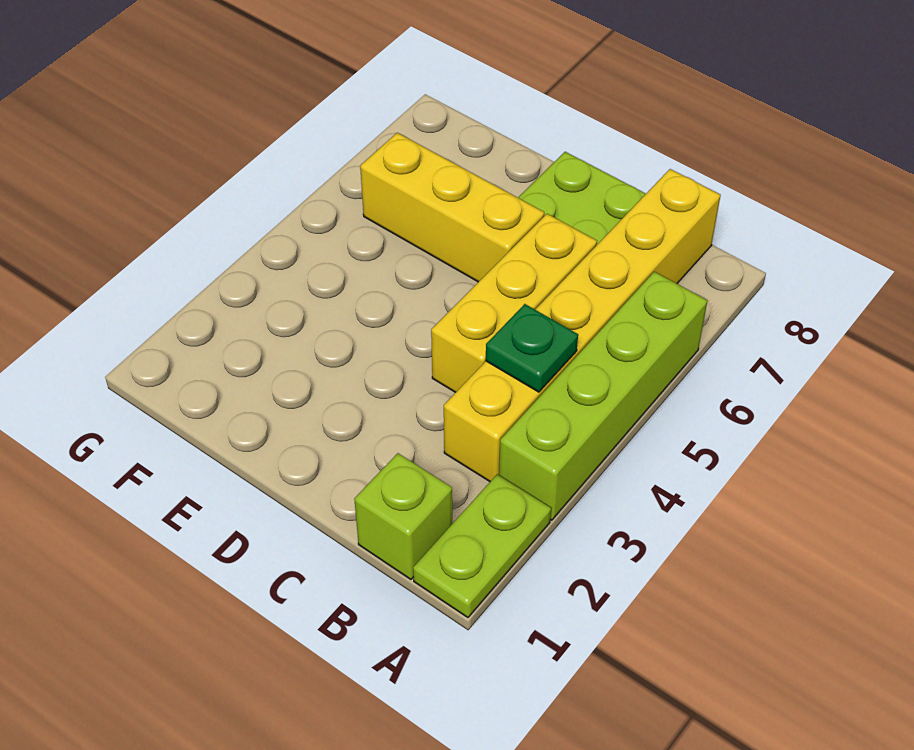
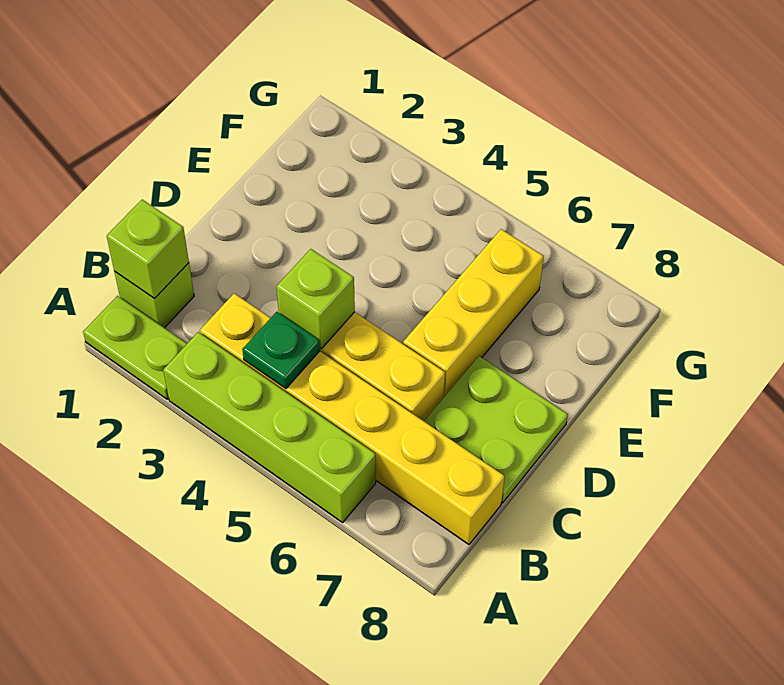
none -> lime 1x1 brick [107,200,189,299]
none -> lime 1x1 brick [276,249,355,349]

